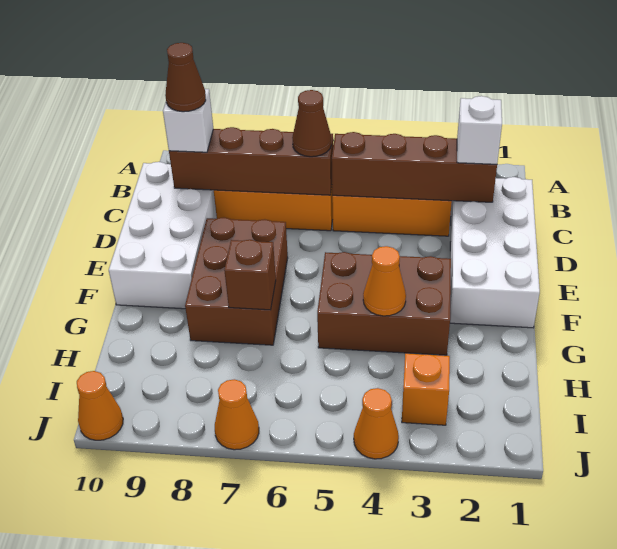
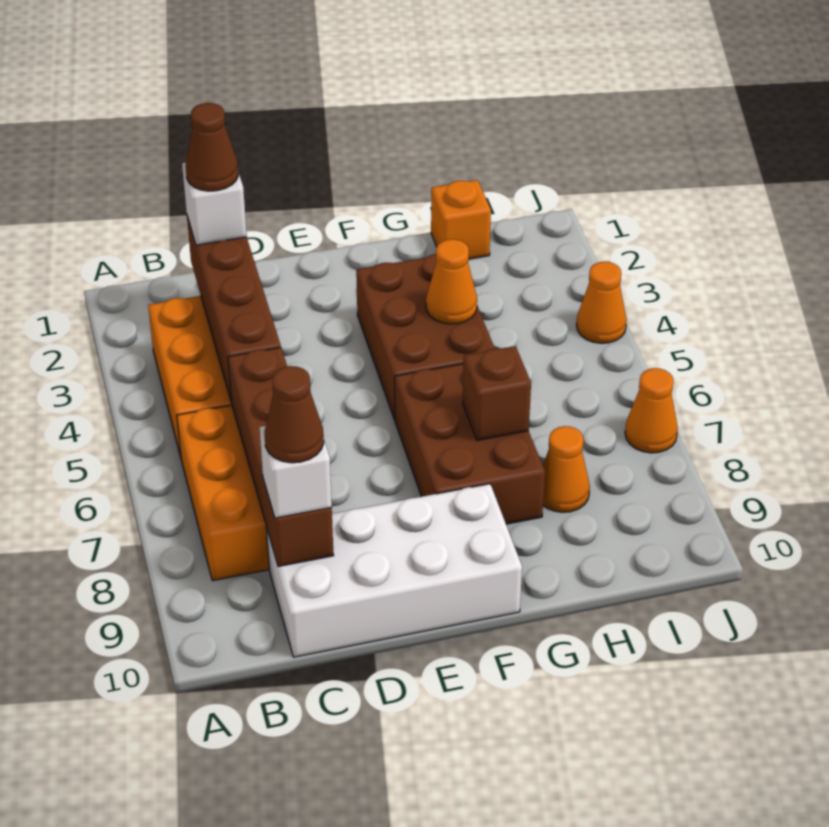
white 2x4 brick [450,177,540,328] -> none
brown 1x1 cone [292,90,331,157] -> brown 1x1 cone moved to [186,103,238,191]
brown 2x3 brick [185,218,288,345] -> brown 2x3 brick turned to [395,364,545,524]
orange 1x1 brick [402,353,450,425] -> orange 1x1 brick moved to [431,180,491,259]
orange 1x1 cone [77,371,123,440] -> orange 1x1 cone moved to [543,426,590,512]

